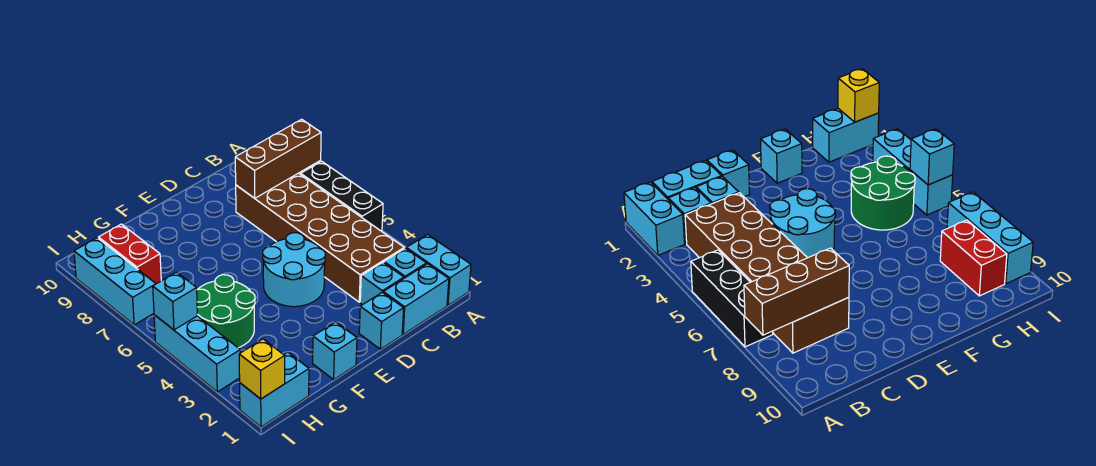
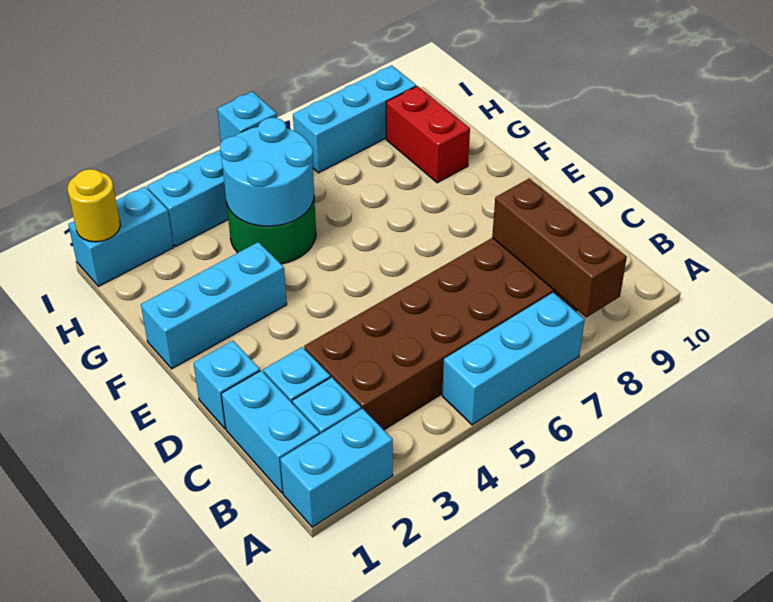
black 1x3 brick [301,161,383,231] -> cyan 1x3 brick [442,293,585,425]
cyan 2x2 round brick [263,233,325,307] -> cyan 2x2 round brick moved to [220,118,314,226]
cyan 1x1 brick [313,322,357,380] -> cyan 1x3 brick [141,242,287,369]
cyan 1x2 brick [240,352,309,427] -> cyan 1x2 brick turned to [68,187,174,286]
red 1x2 brick [98,224,161,284] -> red 1x2 brick turned to [386,86,470,183]
yellow 1x1 brick [239,339,285,399] -> yellow 1x1 round brick [68,169,120,242]

